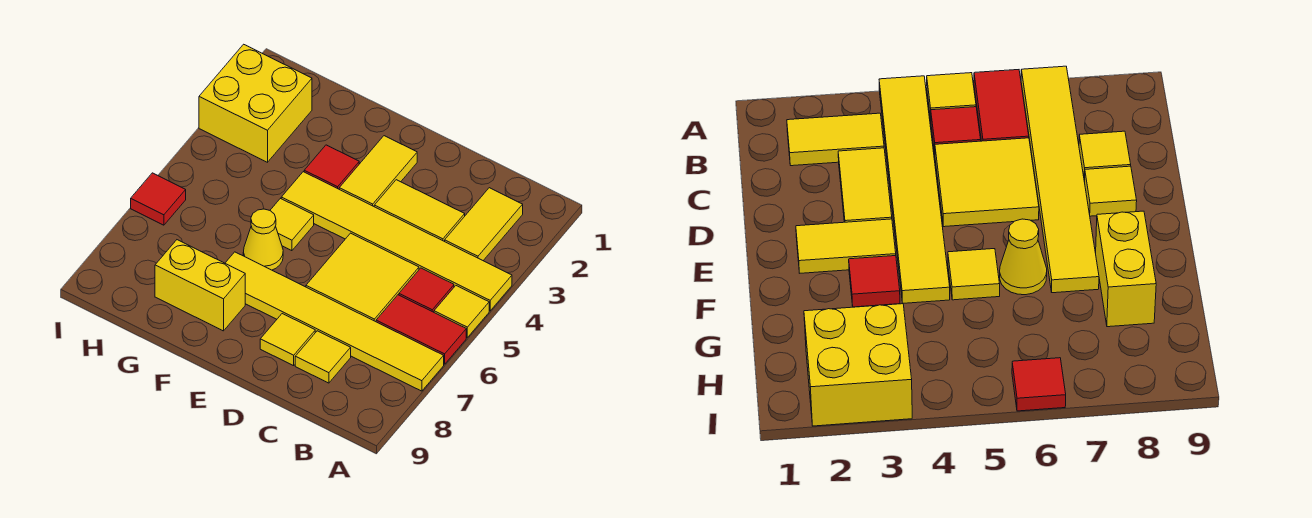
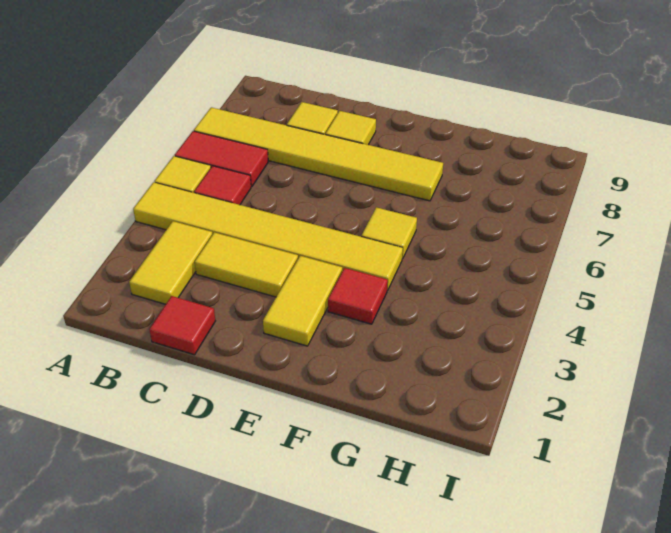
yellow 2x2 tile [306,233,419,322] -> none
yellow 1x1 cone [243,209,283,270] -> none
yellow 1x2 brick [155,240,245,331] -> none
yellow 2x2 brick [199,44,312,162] -> none
red 1x1 tile [131,173,186,225] -> red 1x1 tile moved to [149,296,215,355]

